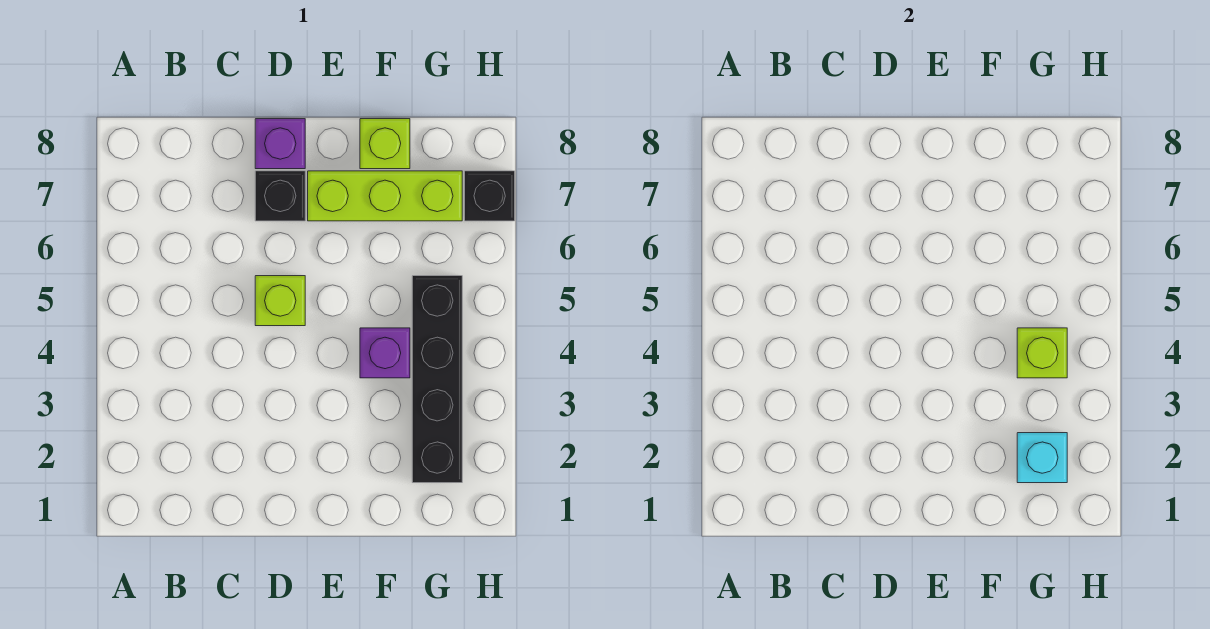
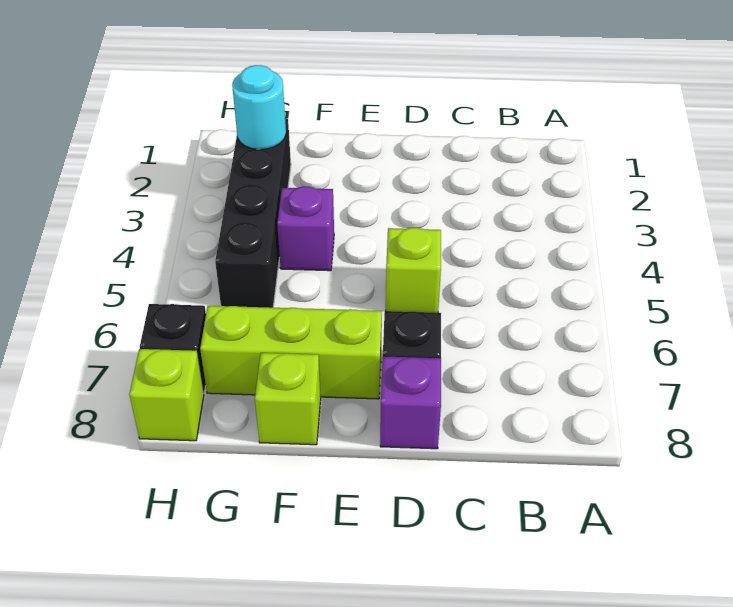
cyan 1x1 brick [1017,433,1067,483] -> cyan 1x1 round brick [232,65,286,149]
lime 1x1 brick [1017,328,1067,378] -> lime 1x1 brick moved to [129,349,204,441]

